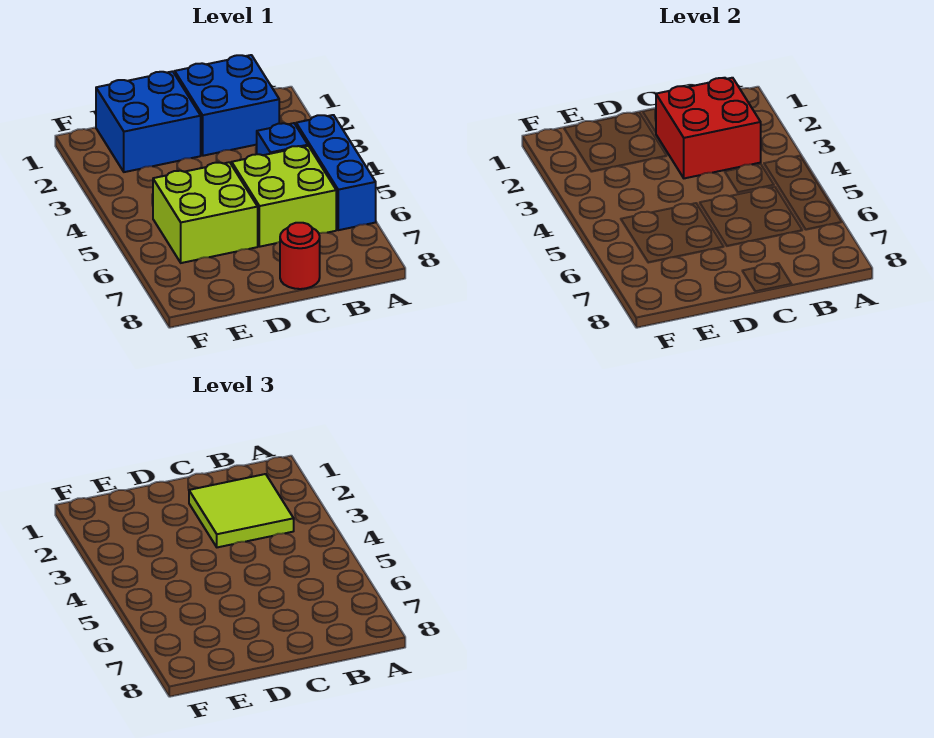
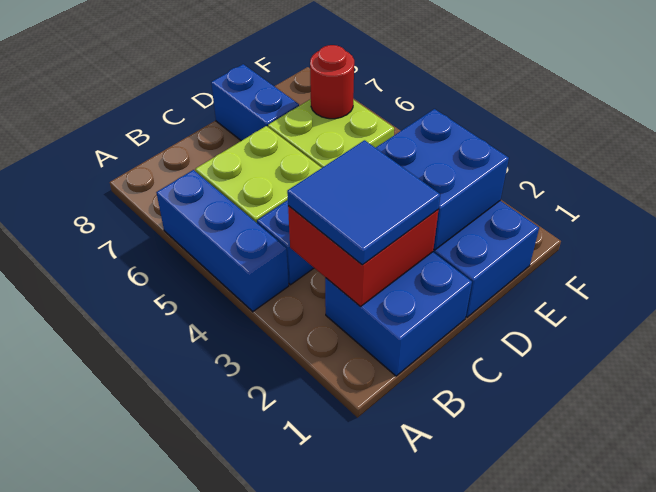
lime 2x2 tile [189,474,294,547] -> blue 2x2 tile [287,140,440,265]
red 1x1 round brick [280,223,320,289] -> red 1x1 round brick moved to [310,45,354,119]
none -> blue 2x2 brick [376,109,509,250]
none -> blue 1x2 brick [211,64,299,141]

